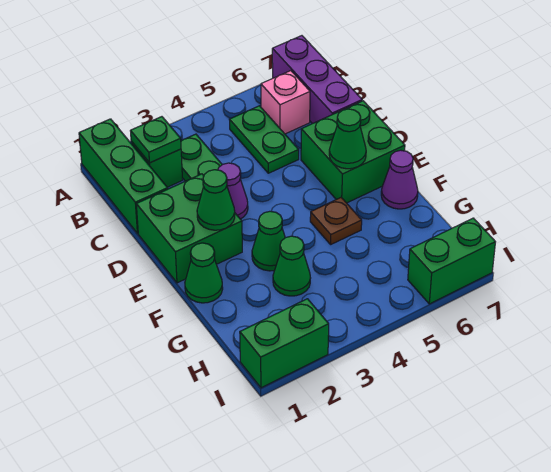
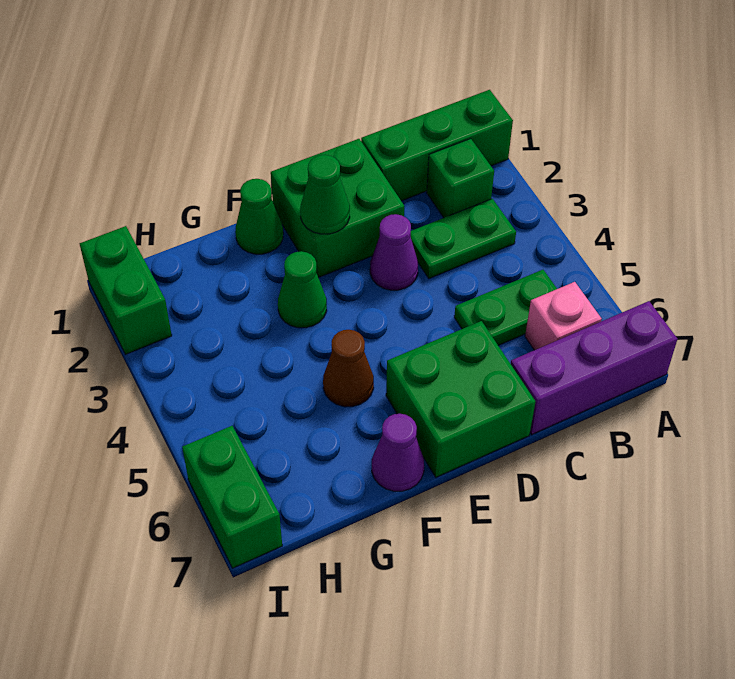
green 1x1 plate [131,117,181,163] -> none
green 1x1 cone [329,109,366,169] -> none
brown 1x1 plate [310,197,362,244] -> brown 1x1 cone [323,330,374,407]
green 1x1 cone [273,236,310,296] -> none

